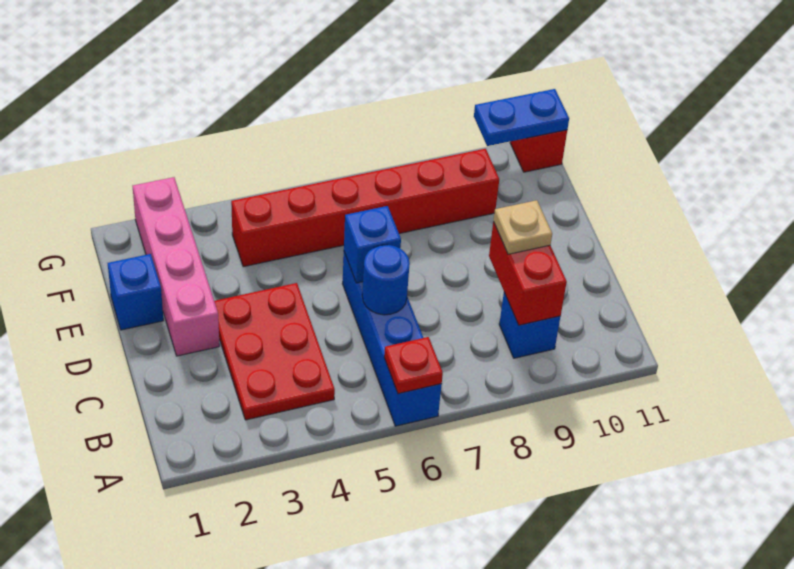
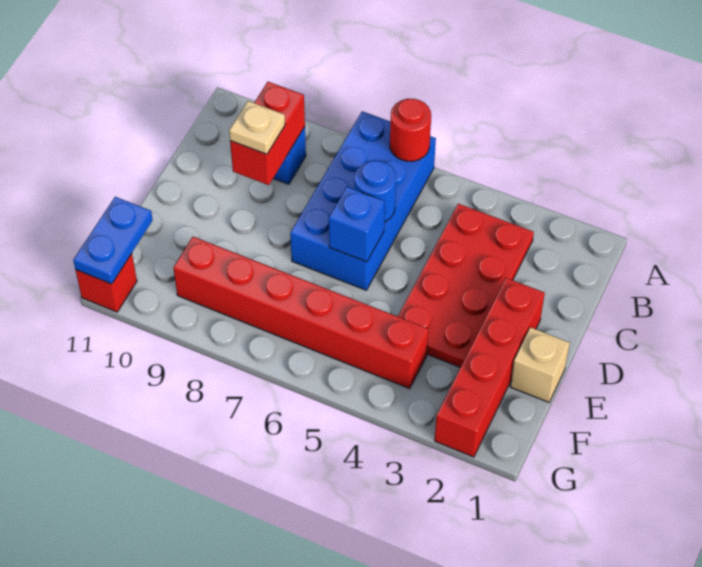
blue 1x4 brick [342,252,442,426] -> blue 2x4 brick [290,111,436,290]
red 1x1 plate [384,337,443,394] -> red 1x1 round brick [390,99,431,161]
red 2x3 plate [214,283,335,420] -> red 2x4 plate [398,204,534,367]
pink 1x4 brick [133,177,220,356] -> red 1x4 brick [435,278,545,457]
blue 1x1 brick [108,254,164,330] -> tan 1x1 brick [510,327,570,402]
blue 1x2 plate [474,89,569,146] -> blue 1x2 plate turned to [73,197,153,284]

